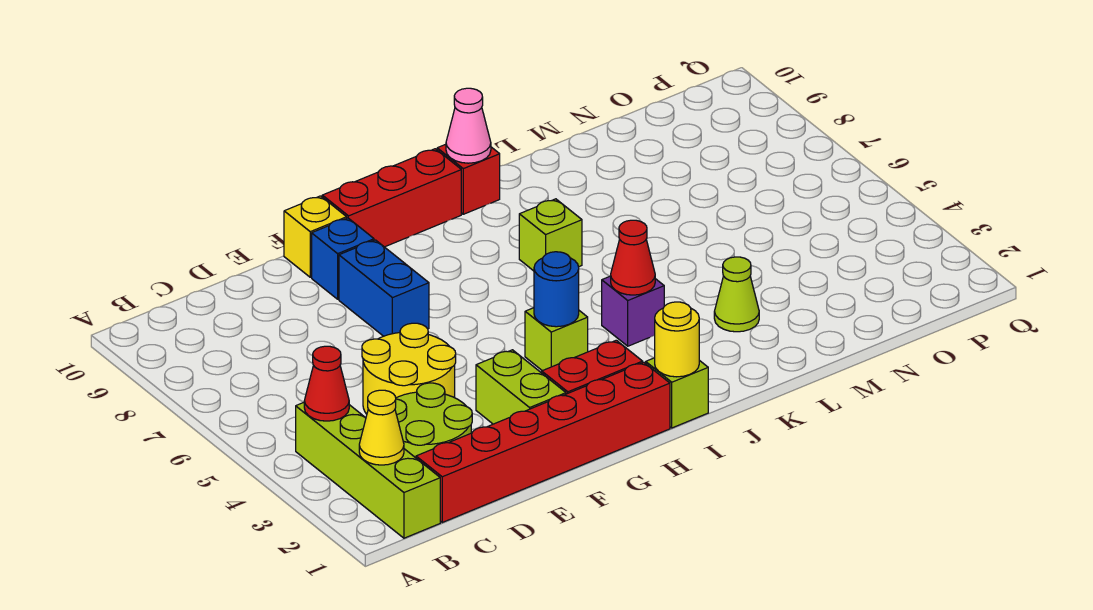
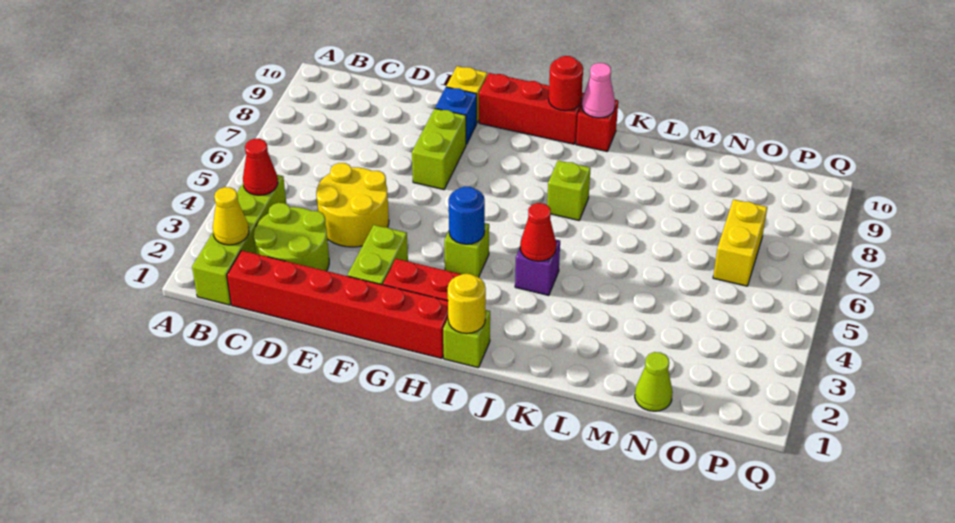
blue 1x2 brick [339,240,429,336] -> lime 1x2 brick [412,109,466,190]
none -> red 1x1 round brick [549,56,583,111]
lime 1x1 cone [714,257,759,332] -> lime 1x1 cone moved to [635,352,673,411]
none -> yellow 1x2 brick [713,199,767,286]

